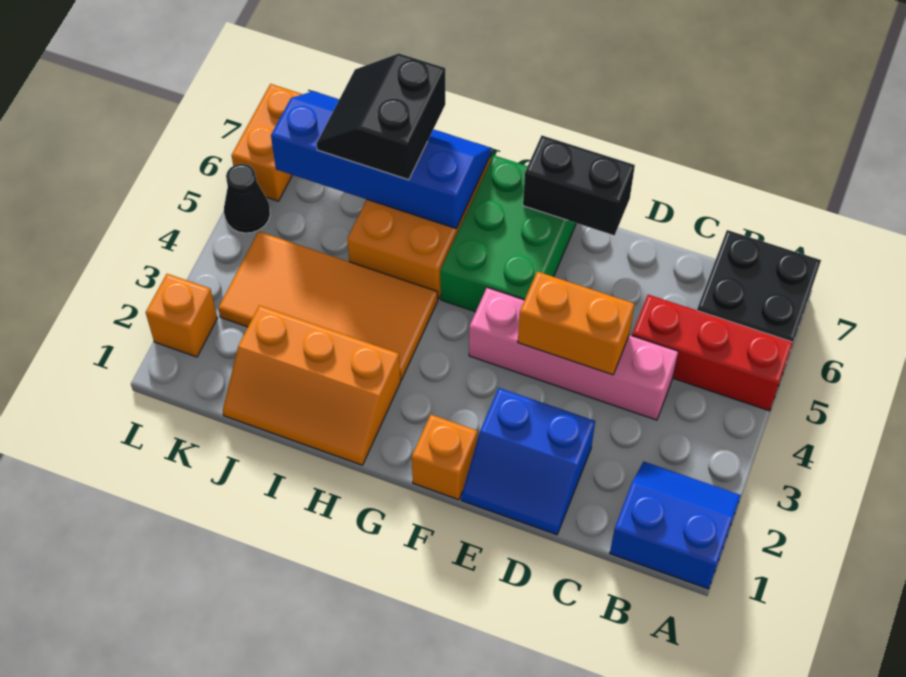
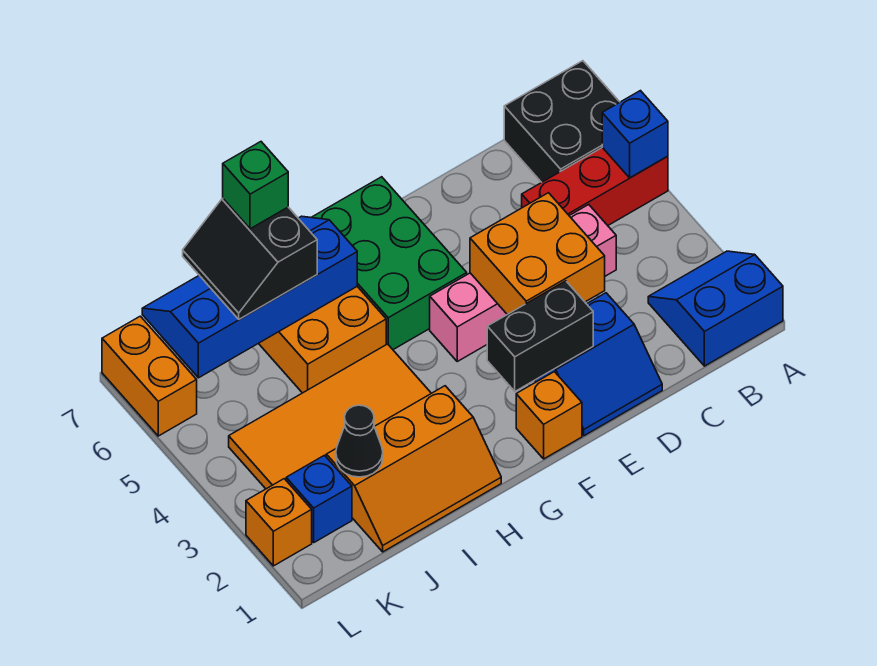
none -> blue 1x1 brick [602,91,668,178]
orange 1x2 brick [518,271,634,375] -> orange 2x2 brick [470,193,605,314]
black 1x2 brick [523,136,635,235] -> black 1x2 brick moved to [487,281,593,391]
none -> green 1x1 brick [223,142,288,229]
none -> blue 1x1 brick [286,455,352,542]
black 1x1 cone [224,164,270,233] -> black 1x1 cone moved to [336,405,383,477]

